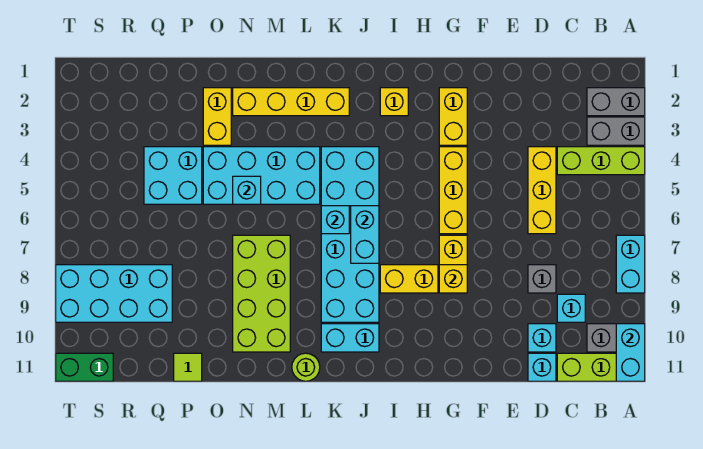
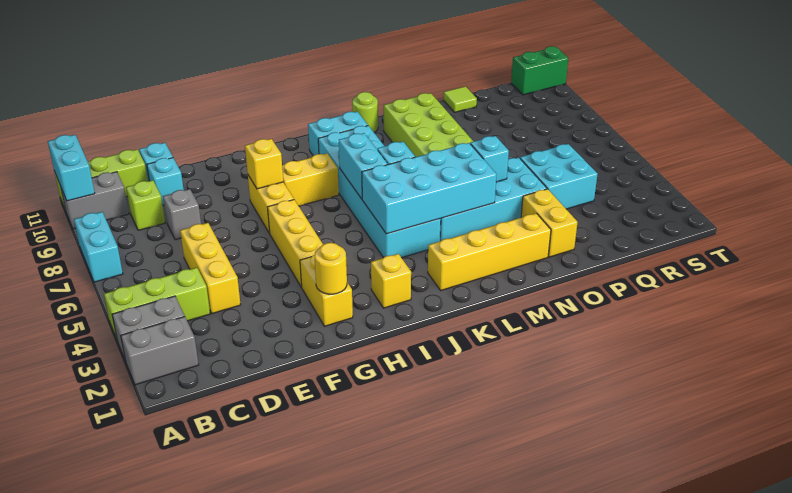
cyan 1x1 brick [557,294,585,322] -> lime 1x1 brick [126,180,165,230]
none -> yellow 1x1 round brick [314,243,347,294]
cyan 2x4 brick [56,265,172,322] -> cyan 2x4 brick moved to [362,143,497,234]

